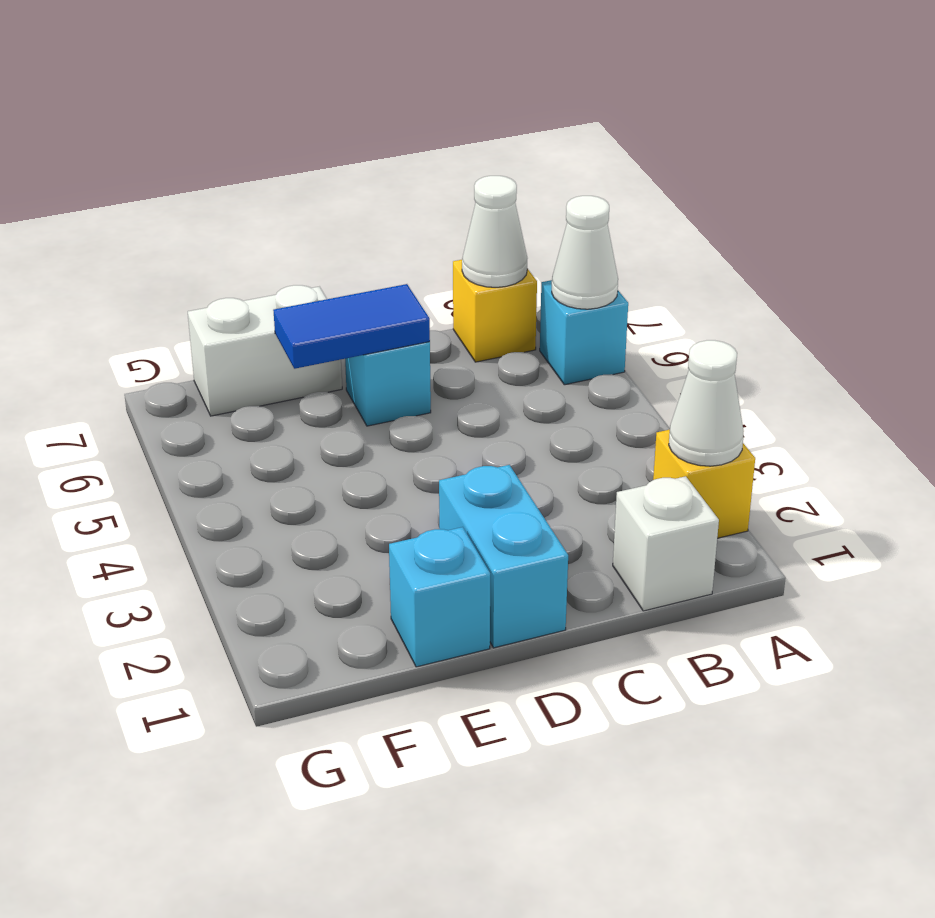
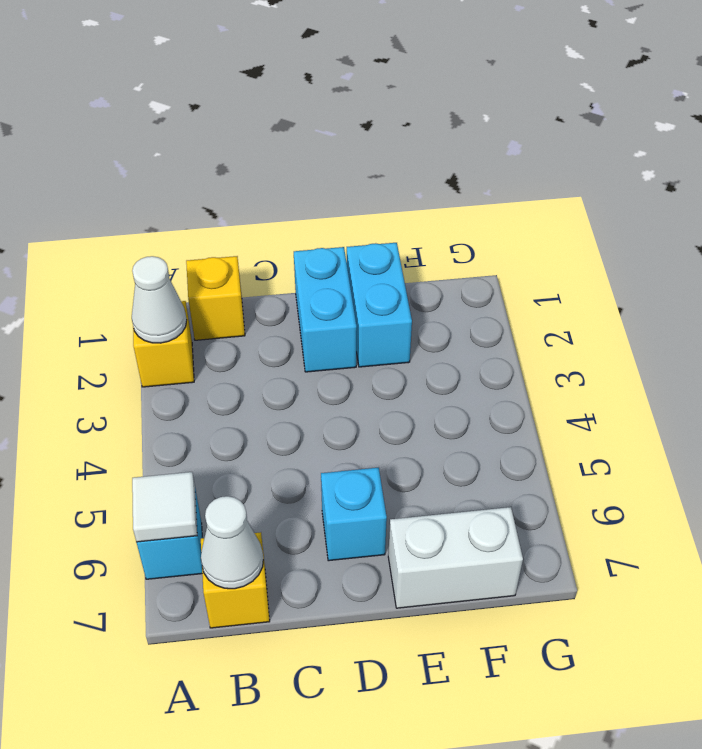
white 1x1 cone [552,196,618,309] -> white 1x1 tile [132,472,197,542]
white 1x1 brick [613,476,719,611] -> yellow 1x1 brick [186,256,245,340]
blue 1x2 tile [273,284,430,369] -> none
cyan 1x1 brick [389,527,490,667] -> cyan 1x2 brick [347,243,412,367]

